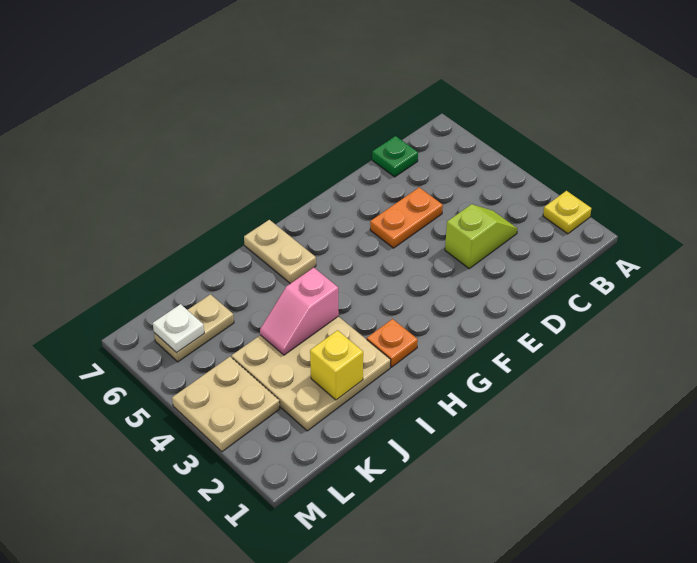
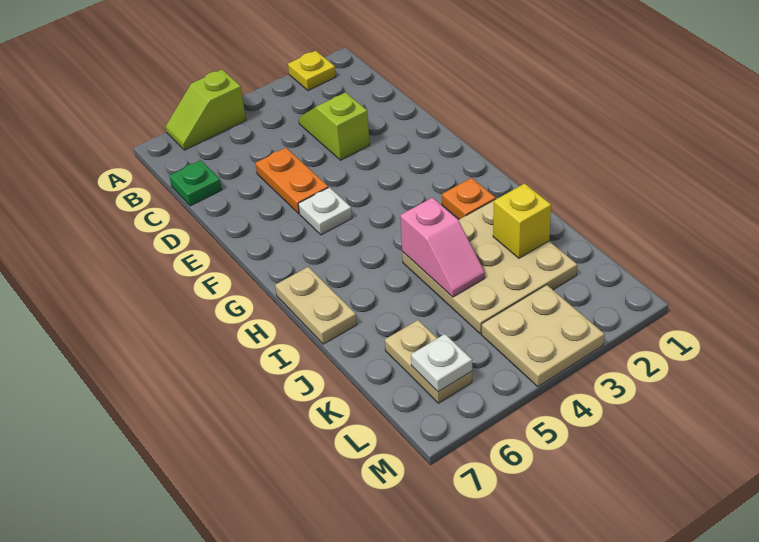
none -> lime 1x2 slope [165,70,246,150]
none -> white 1x1 plate [298,187,352,235]
tan 1x2 plate [244,220,316,284] -> tan 1x2 plate turned to [275,267,357,344]

